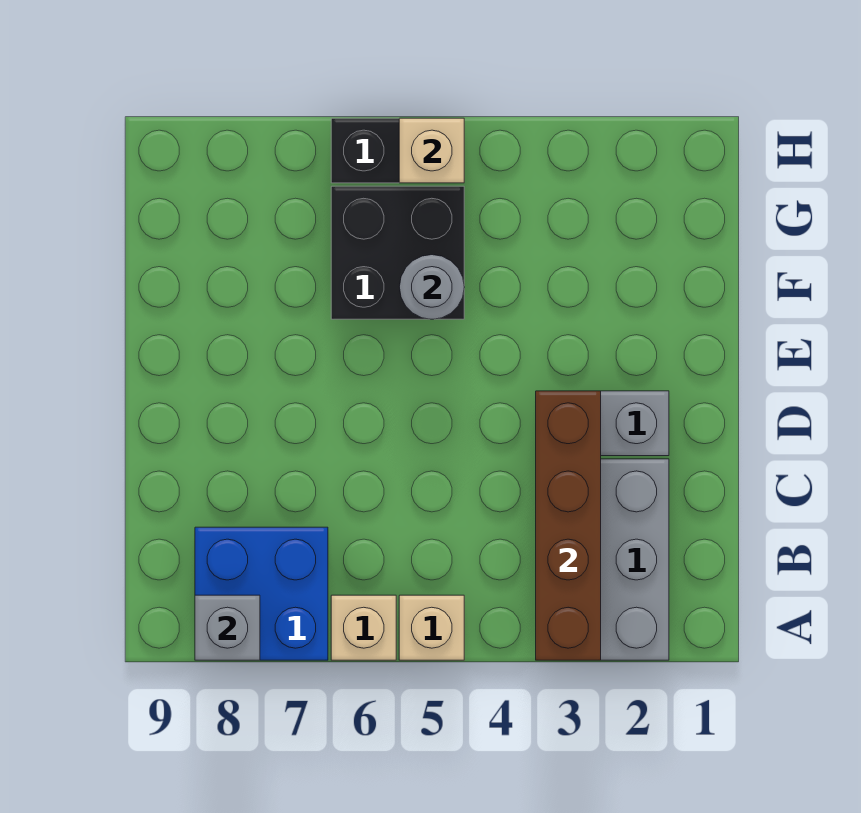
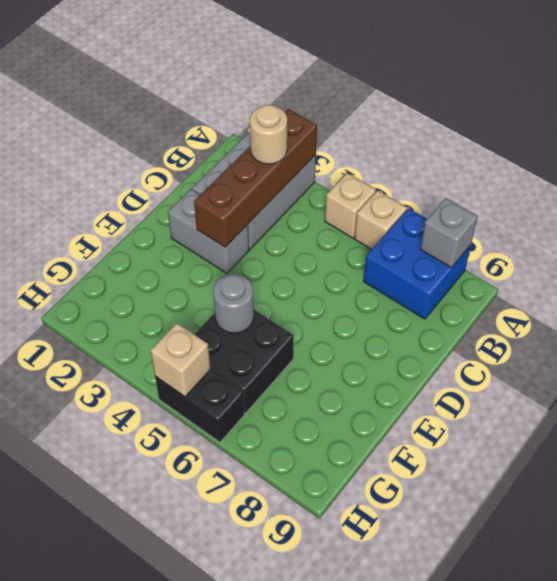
none -> tan 1x1 round brick [250,105,287,164]

